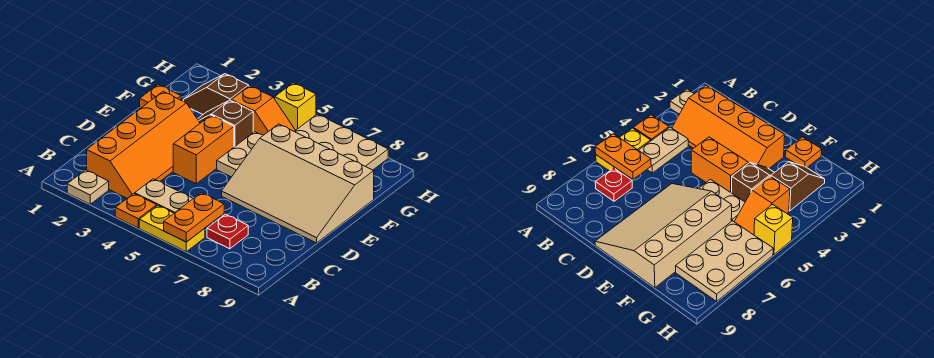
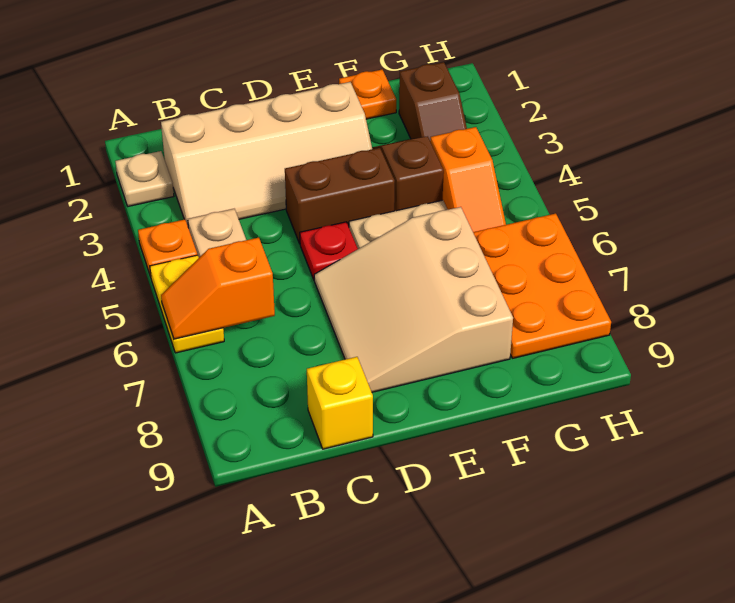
orange 1x2 plate [164,193,224,242] -> orange 1x2 slope [161,238,275,339]
orange 2x4 slope [87,92,200,198] -> tan 2x4 slope [161,82,372,226]
red 1x1 plate [207,214,248,249] -> red 1x1 plate moved to [300,222,358,279]
orange 1x2 brick [173,115,234,184] -> brown 1x2 brick [285,148,395,244]
tan 3x4 slope [222,124,374,243] -> tan 3x3 slope [314,207,513,392]
brown 1x2 slope [183,74,249,114] -> brown 1x2 slope turned to [399,62,467,141]
tan 2x3 plate [294,114,388,170] -> orange 2x3 plate [473,213,611,358]
yellow 1x1 brick [275,83,316,130] -> yellow 1x1 brick moved to [307,357,373,449]

